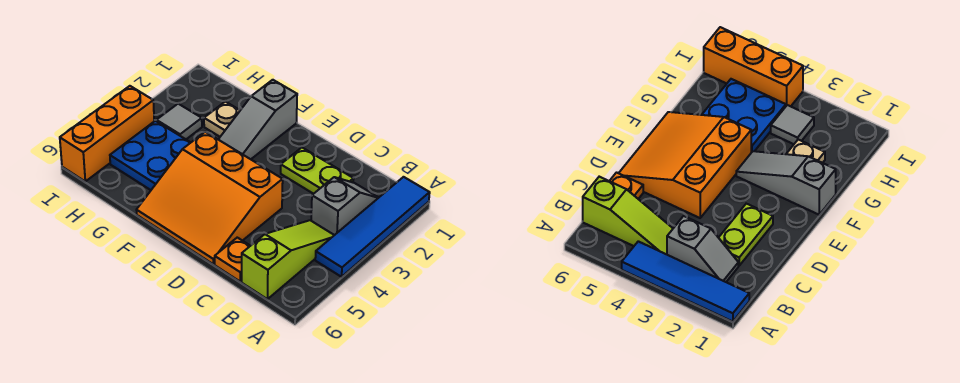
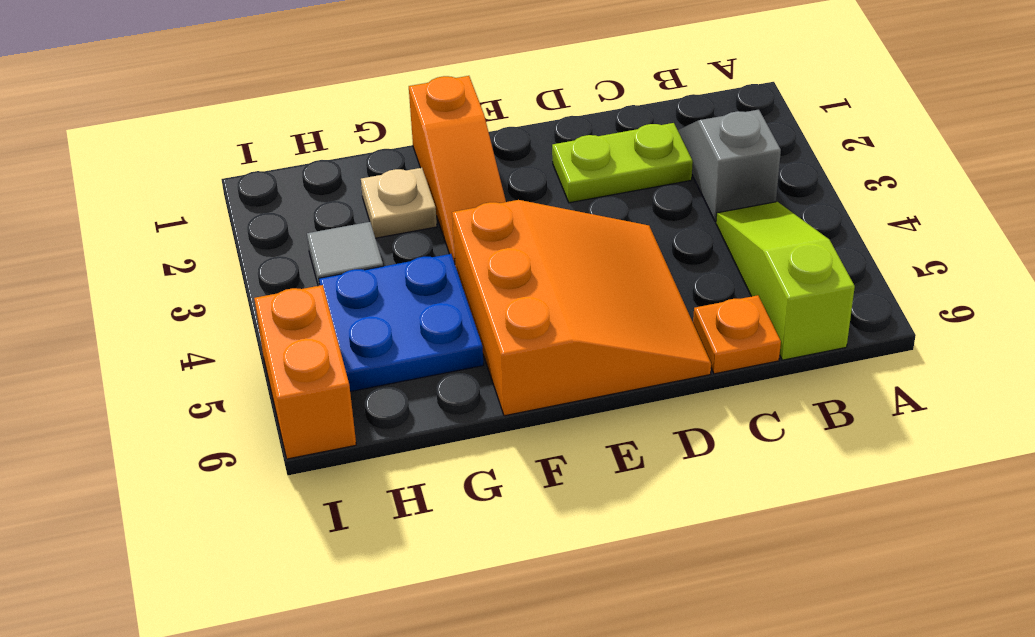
blue 1x4 tile [315,177,430,277] -> none
orange 3x3 slope [137,132,283,264] -> orange 3x3 slope turned to [452,200,711,416]
grey 1x3 slope [218,80,297,159] -> orange 1x3 slope [409,76,506,263]
orange 1x3 brick [60,86,154,181] -> orange 1x2 brick [254,285,356,459]

